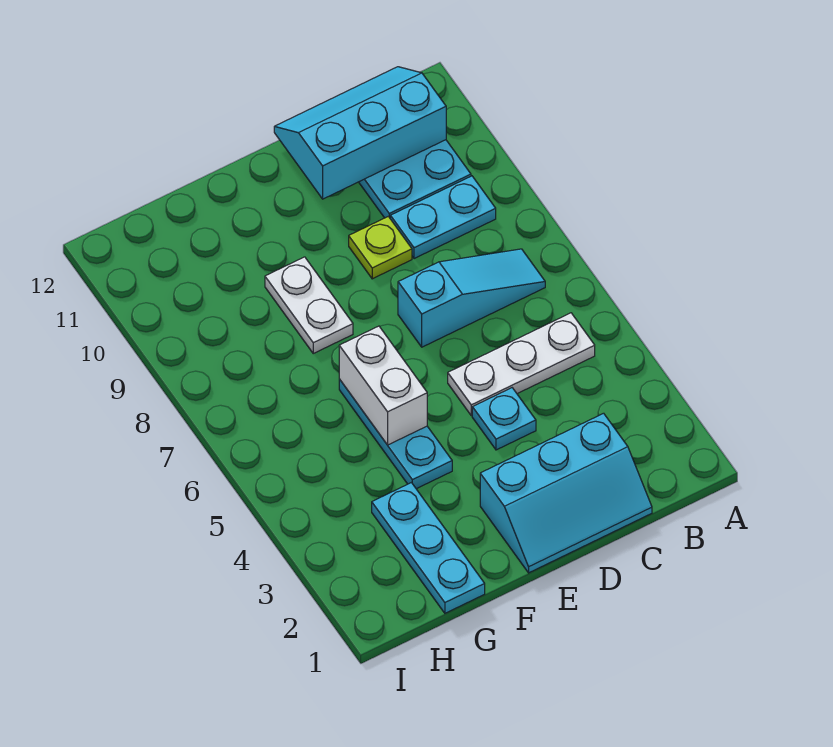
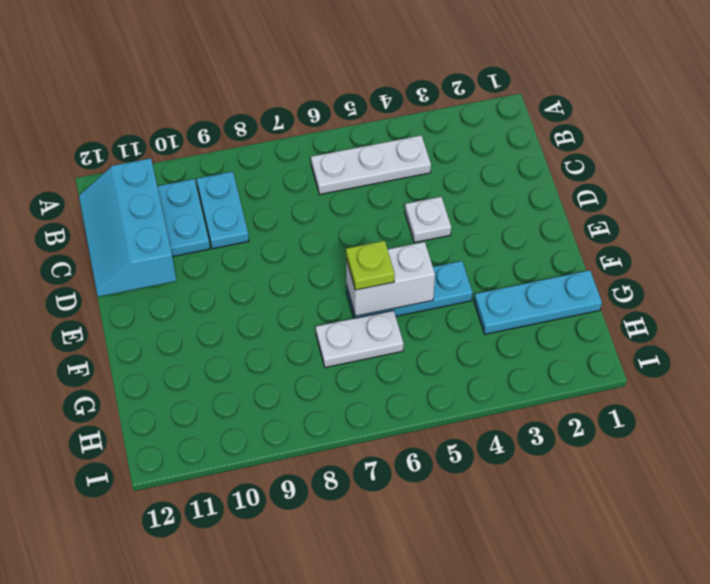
white 1x3 plate [448,313,595,416] -> white 1x3 plate turned to [311,135,431,194]
cyan 1x3 slope [398,249,545,347] -> none
cyan 2x3 slope [480,413,652,573] -> none
cyan 1x1 plate [472,388,536,450] -> white 1x1 plate [405,197,451,243]
lime 1x1 plate [349,216,412,279] -> lime 1x1 plate moved to [346,241,395,290]
white 1x2 plate [265,257,353,353] -> white 1x2 plate moved to [316,310,404,367]

